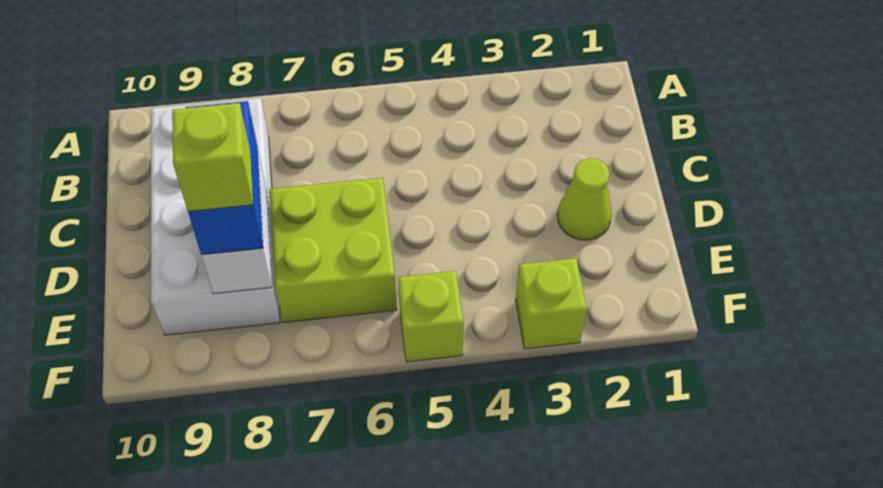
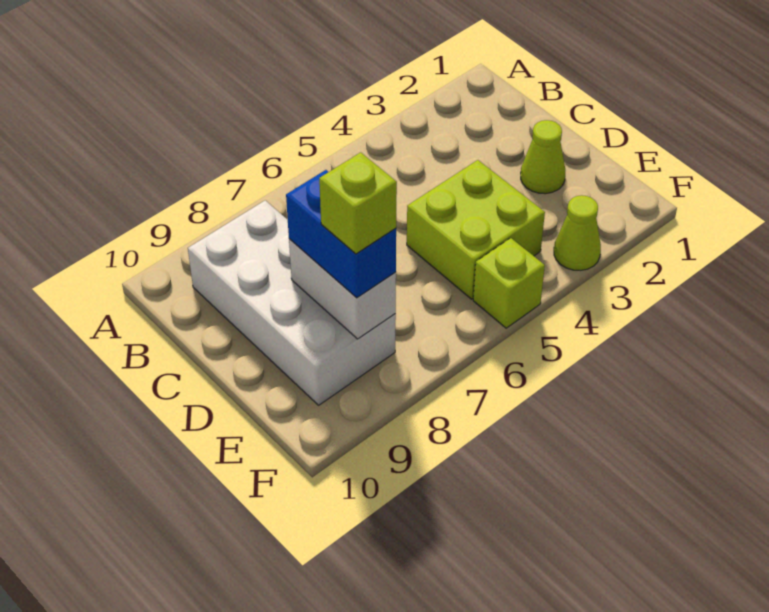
lime 2x2 brick [269,178,397,322] -> lime 2x2 brick moved to [407,160,545,299]
lime 1x1 brick [516,258,587,349] -> lime 1x1 cone [554,195,601,270]

